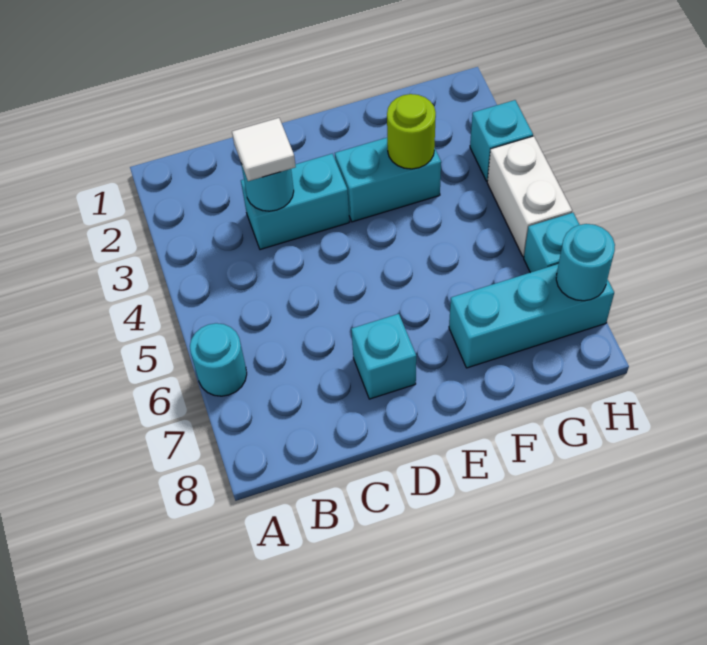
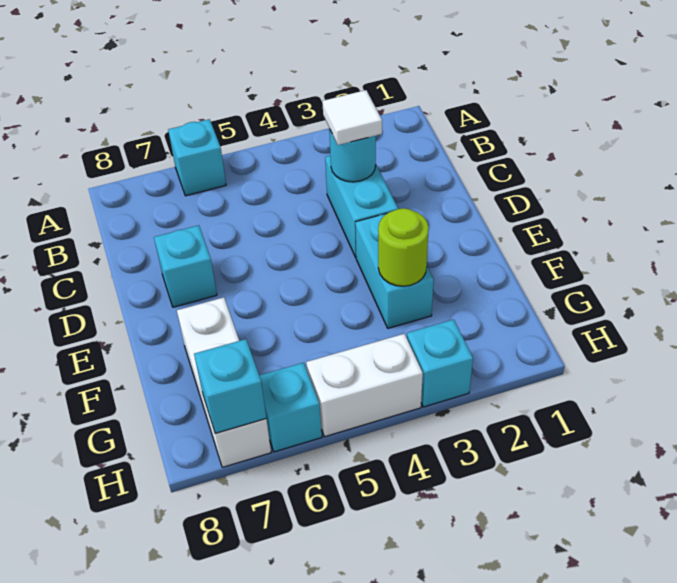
cyan 1x1 round brick [190,323,247,396] -> cyan 1x1 brick [168,119,226,196]
cyan 1x3 brick [449,264,614,368] -> white 1x3 brick [177,297,271,467]
cyan 1x1 round brick [556,224,615,301] -> cyan 1x1 brick [194,339,266,434]

